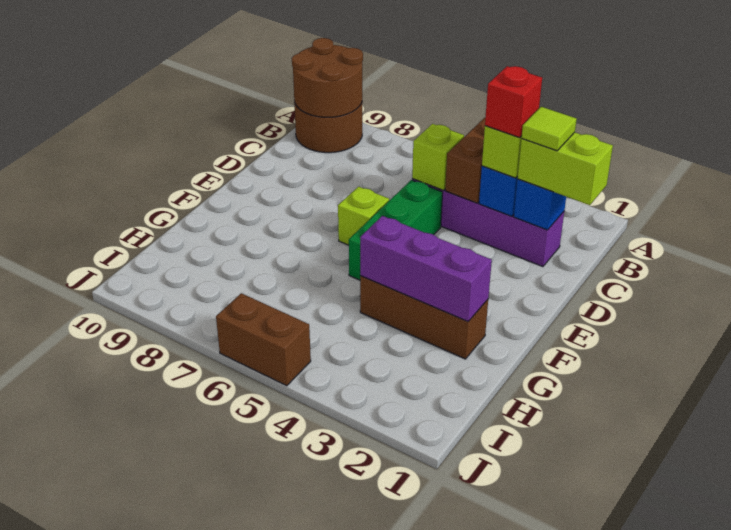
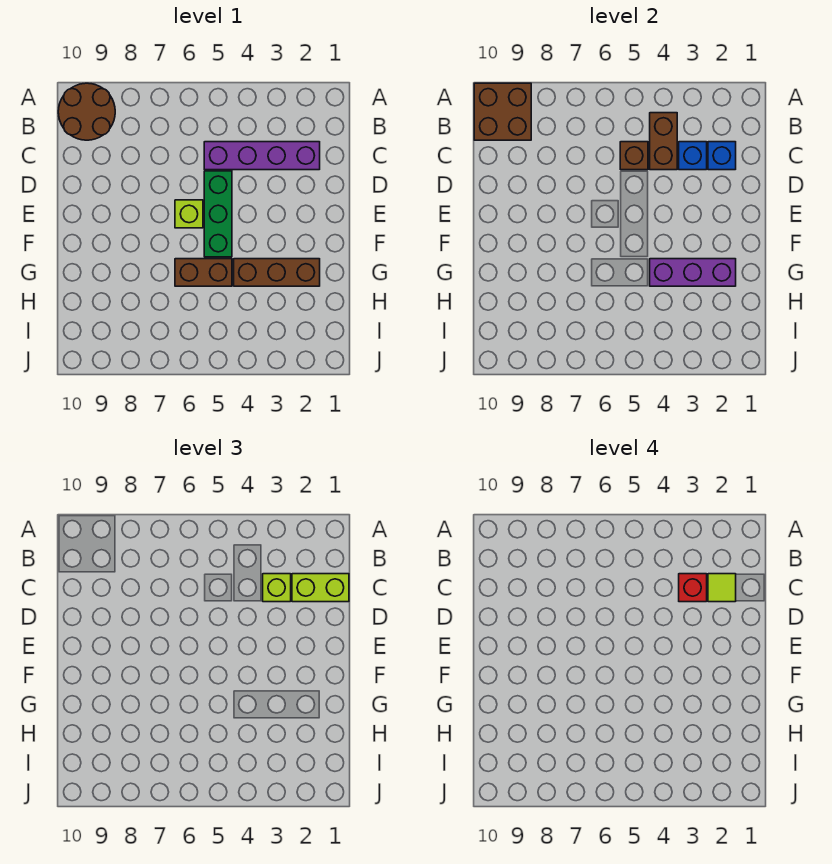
brown 2x2 round brick [292,38,363,117] -> brown 2x2 brick [474,83,531,140]
lime 1x1 brick [412,124,464,190] -> brown 1x1 brick [620,142,648,170]
brown 1x2 brick [216,293,311,386] -> brown 1x2 brick moved to [175,259,232,286]

